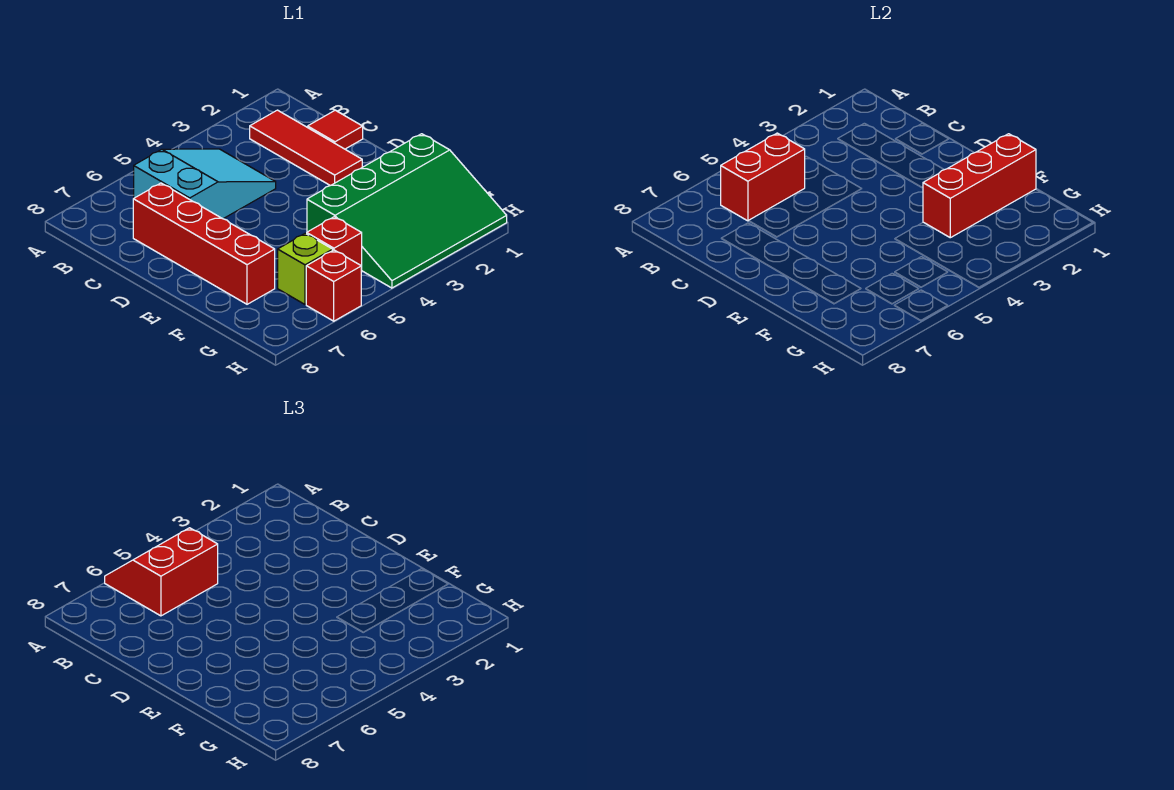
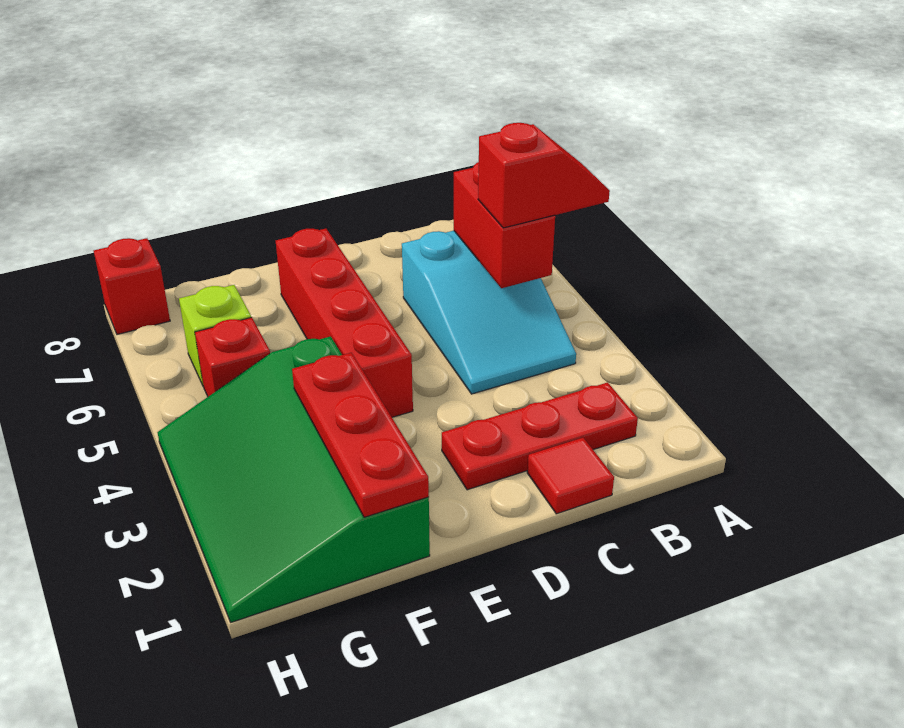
red 2x2 slope [105,528,218,616] -> red 1x2 slope [478,123,610,228]
red 1x3 tile [250,110,362,186] -> red 1x3 plate [442,382,638,490]
red 1x4 brick [133,183,275,304] -> red 1x4 brick turned to [276,229,413,417]
red 1x3 brick [923,134,1036,238] -> red 1x3 plate [292,353,429,517]
red 1x1 brick [306,250,361,321] -> red 1x1 brick moved to [94,238,170,334]

